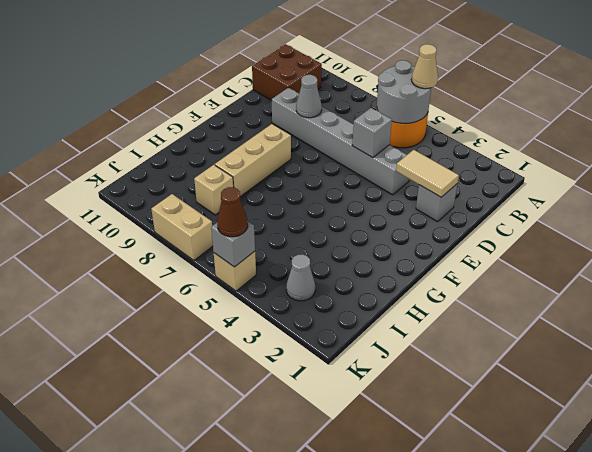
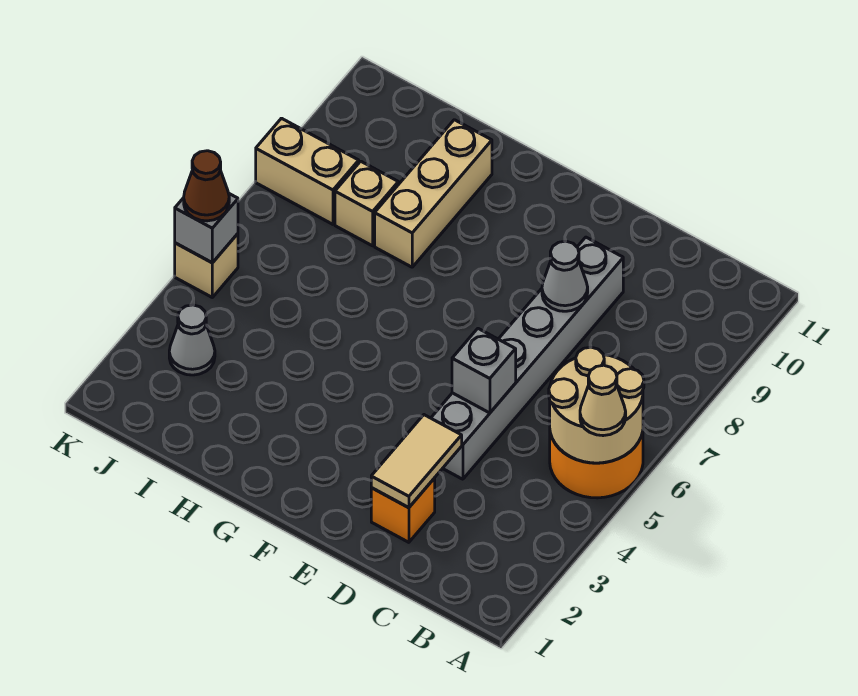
grey 2x2 round brick [377,60,431,123] -> tan 2x2 round brick [549,347,644,463]
brown 2x2 brick [252,44,322,101] -> none
grey 1x1 brick [416,184,457,222] -> orange 1x1 brick [371,478,435,542]
tan 1x3 brick [215,124,291,197] -> tan 1x3 brick turned to [375,120,492,267]
tan 1x2 brick [151,194,213,260] -> tan 1x2 brick turned to [256,118,359,224]

